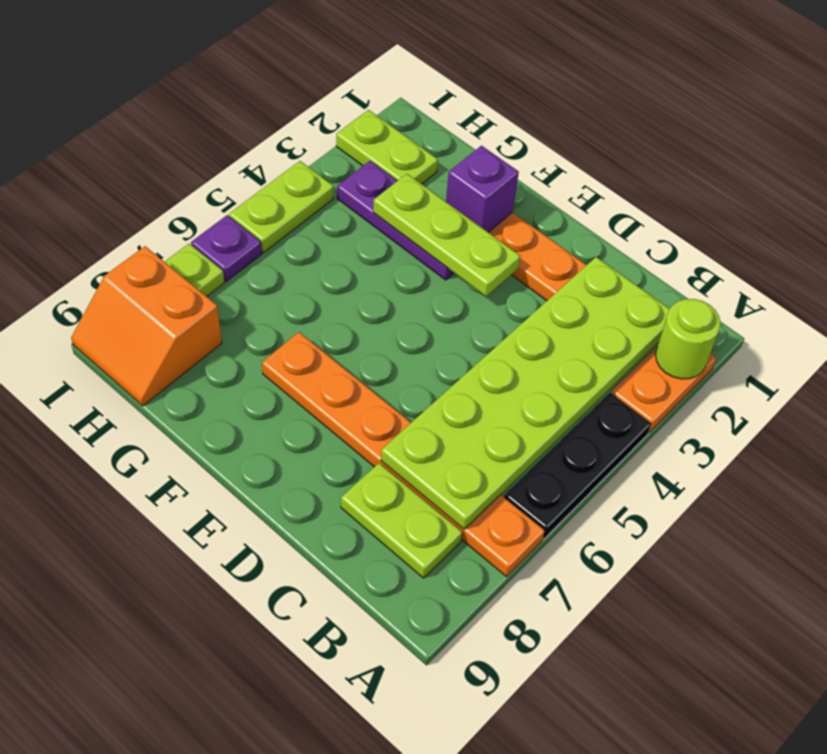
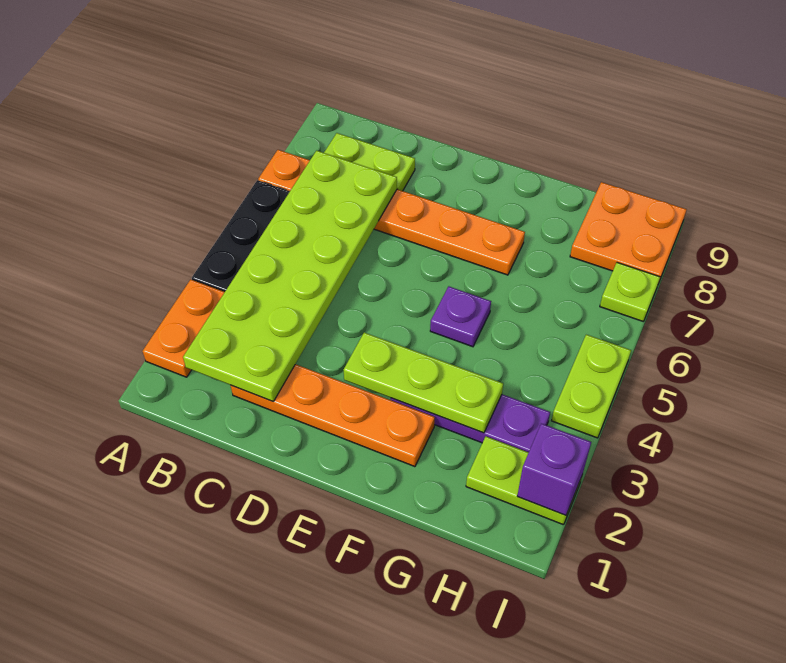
lime 1x1 round brick [655,299,721,379] -> none
purple 1x1 brick [446,146,519,232] -> purple 1x1 brick moved to [517,423,591,515]
orange 2x2 slope [71,246,222,406] -> orange 2x2 plate [570,182,687,281]
purple 1x1 plate [191,215,262,281] -> purple 1x1 plate moved to [430,286,491,347]

